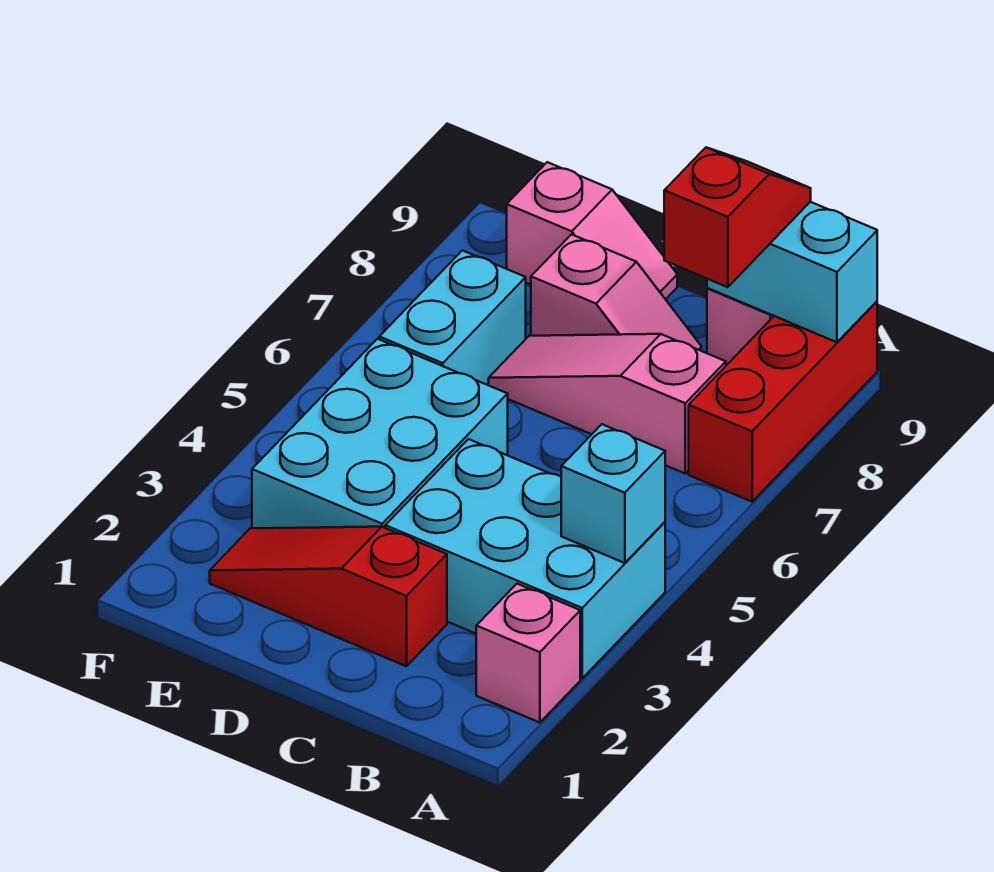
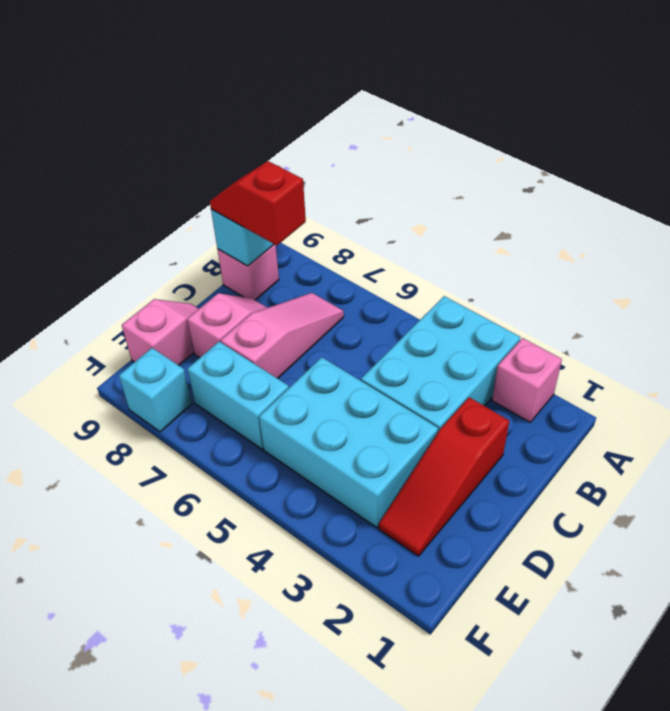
cyan 1x1 brick [561,424,665,563] -> cyan 1x1 brick moved to [119,348,192,432]
red 1x3 brick [689,301,877,502] -> none
pink 1x3 slope [489,334,726,473] -> pink 1x3 slope turned to [221,293,344,379]

